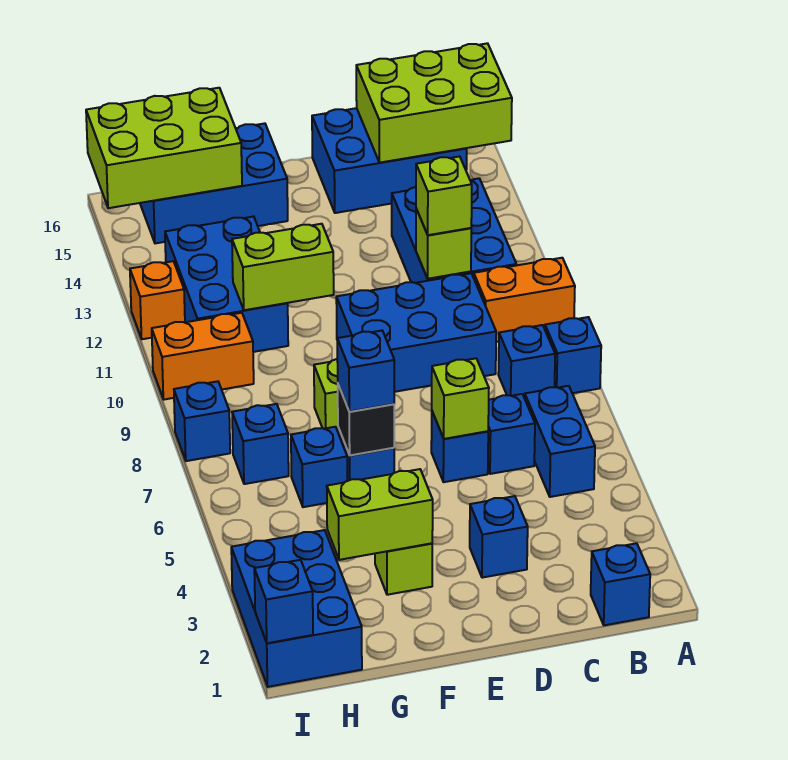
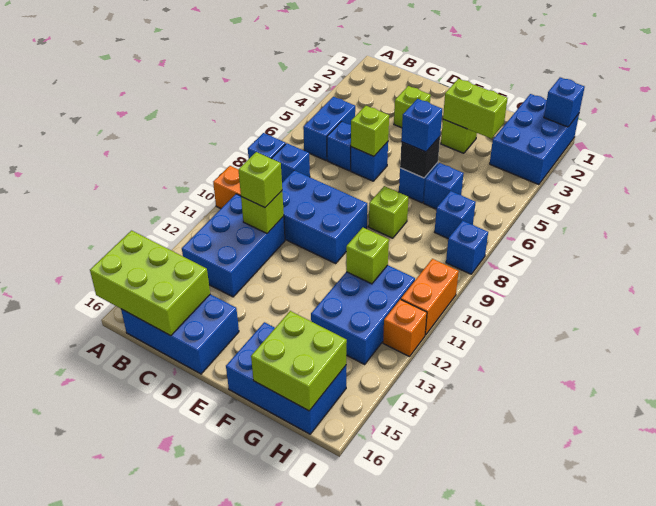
blue 1x1 brick [591,543,650,625] -> none
blue 1x1 brick [470,496,528,578] -> lime 1x1 brick [394,86,431,128]
lime 1x2 brick [232,224,334,310] -> lime 1x1 brick [346,228,389,284]
lime 2x3 brick [86,88,242,208] -> lime 2x2 brick [251,311,347,411]
orange 1x2 brick [152,313,254,400] -> orange 1x2 brick turned to [401,259,459,335]

